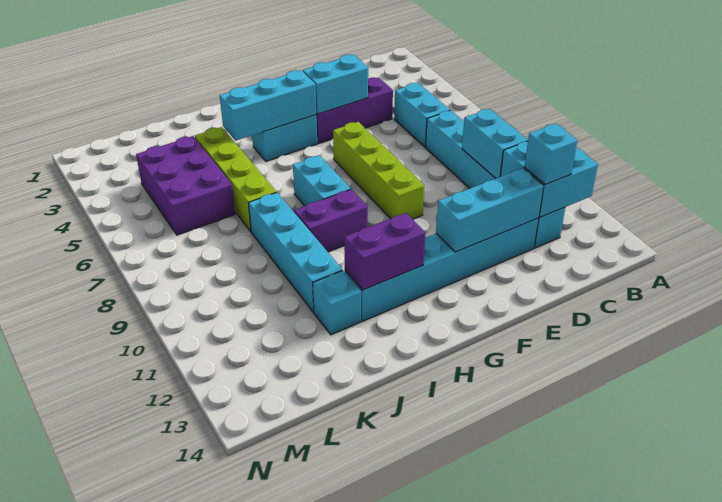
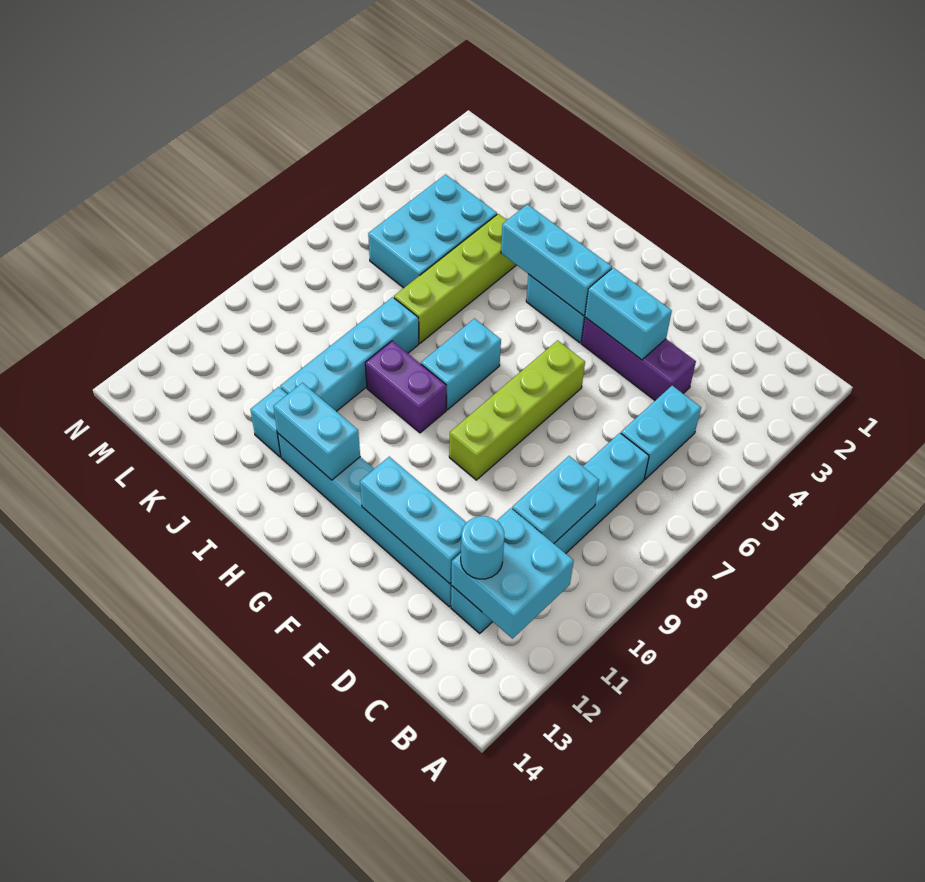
cyan 1x1 brick [525,124,578,185] -> cyan 1x1 round brick [461,516,504,579]
purple 1x2 brick [344,213,425,290] -> cyan 1x2 brick [273,383,360,480]
purple 2x3 brick [136,136,235,235] -> cyan 2x3 brick [368,175,497,288]

